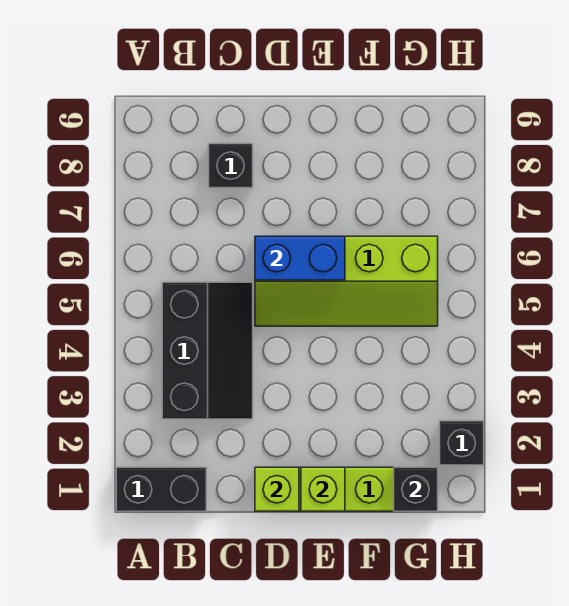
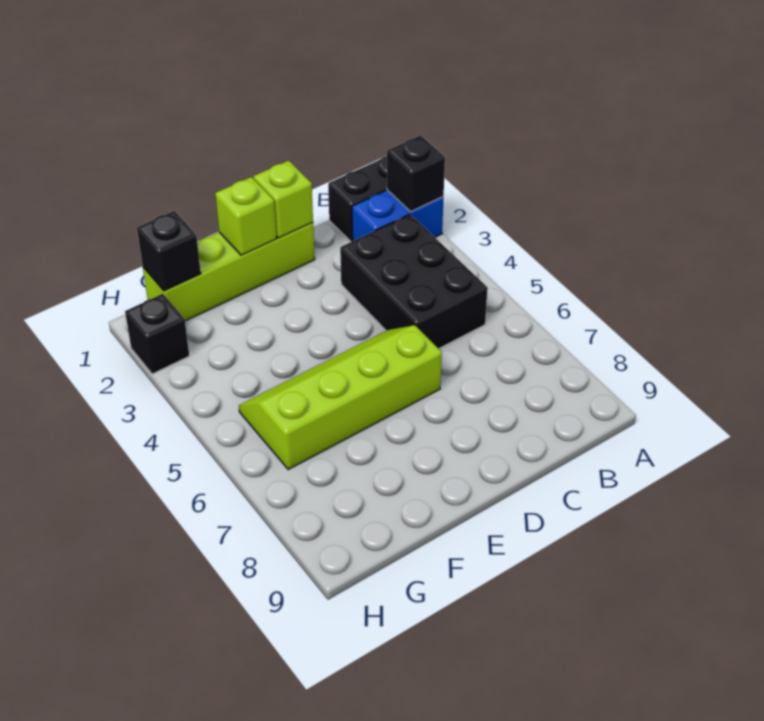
black 2x3 slope [162,282,253,419] -> black 2x3 brick [340,214,488,349]
black 1x1 brick [209,144,253,188] -> black 1x1 brick moved to [387,135,445,212]
blue 1x2 brick [255,236,345,280] -> blue 1x2 brick moved to [352,190,444,241]

